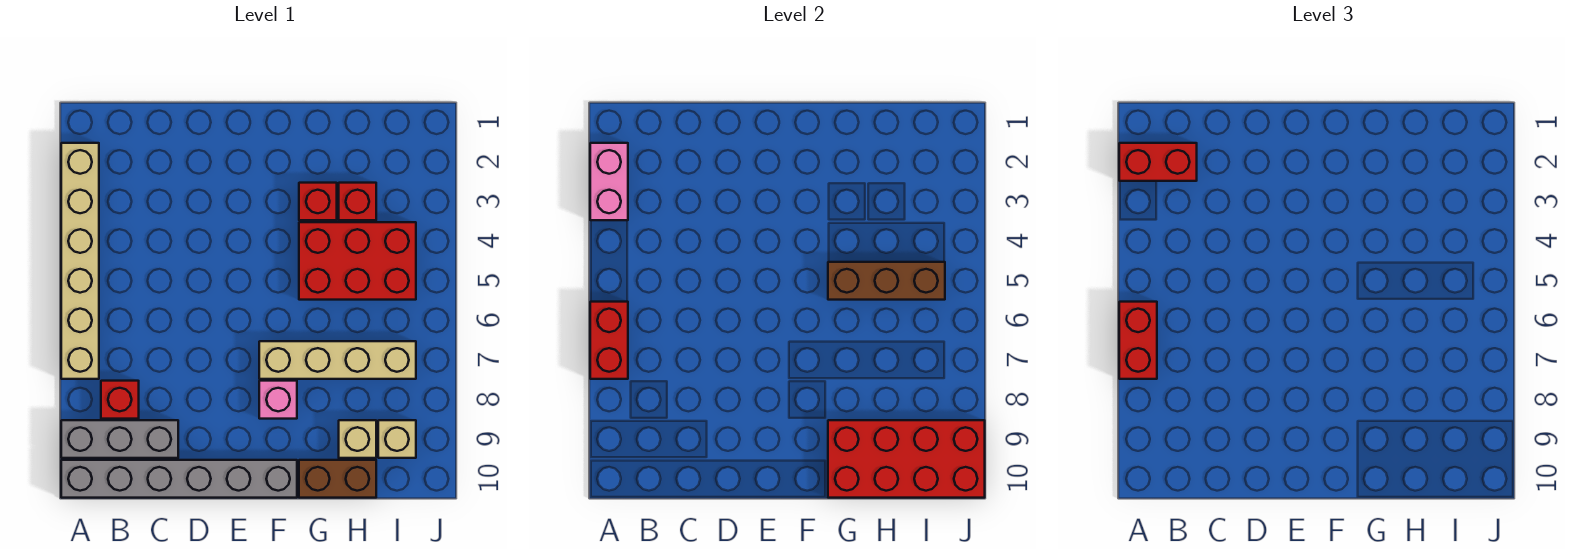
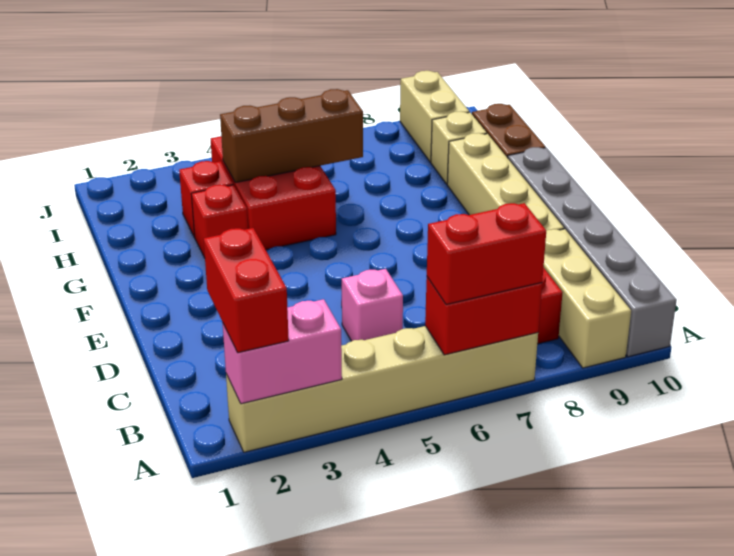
grey 1x3 brick [61,420,178,458] -> tan 1x3 brick [544,229,631,368]
tan 1x4 brick [259,341,416,379] -> tan 1x4 brick moved to [447,133,564,231]
pink 1x1 brick [259,381,297,419] -> pink 1x1 brick moved to [342,269,403,341]
brown 1x3 brick [828,262,945,300] -> brown 1x3 brick turned to [220,89,363,183]
red 2x4 brick [828,420,985,498] -> none
tan 1x1 brick [378,420,416,458] -> tan 1x2 brick [400,71,469,162]

